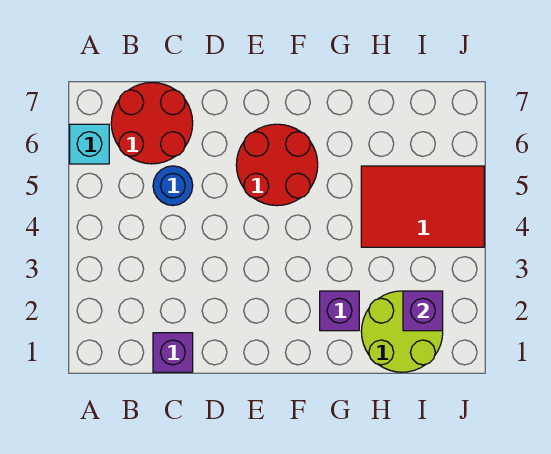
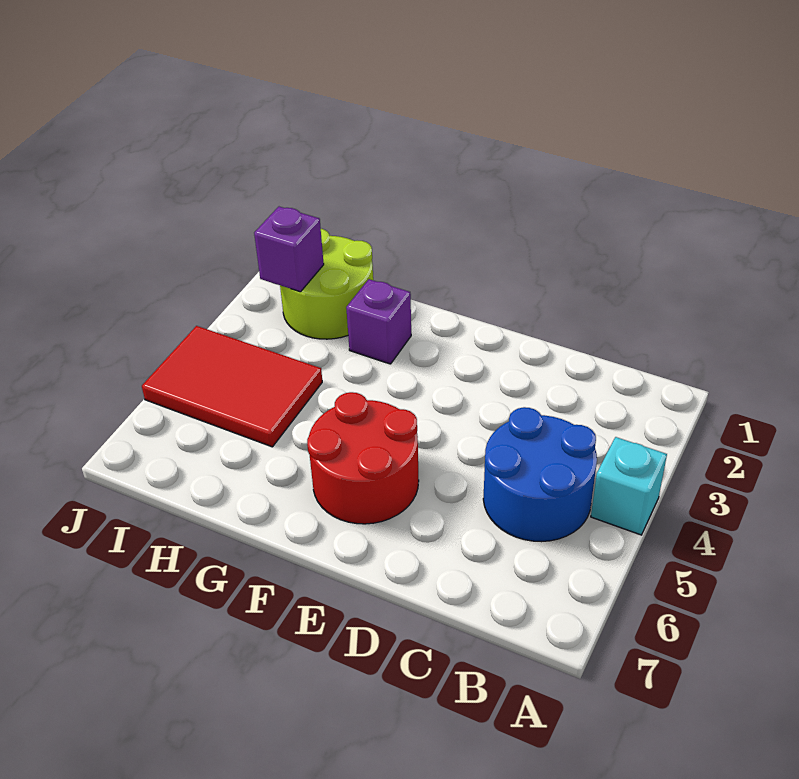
cyan 1x1 brick [70,124,109,164] -> cyan 1x1 brick moved to [591,437,667,535]
red 2x2 round brick [111,83,193,164] -> none
purple 1x1 brick [153,333,193,372] -> none
blue 1x1 round brick [153,166,193,206] -> blue 2x2 round brick [483,407,597,542]

